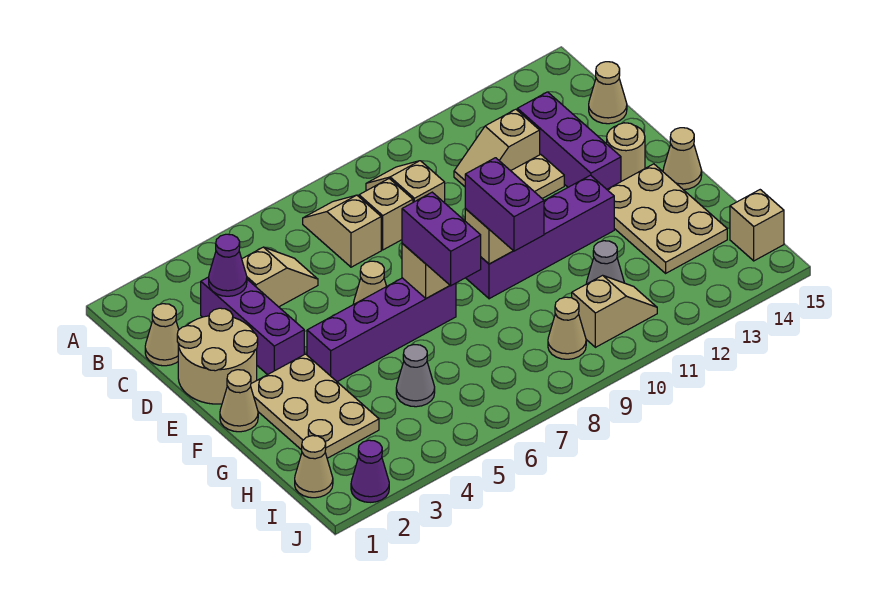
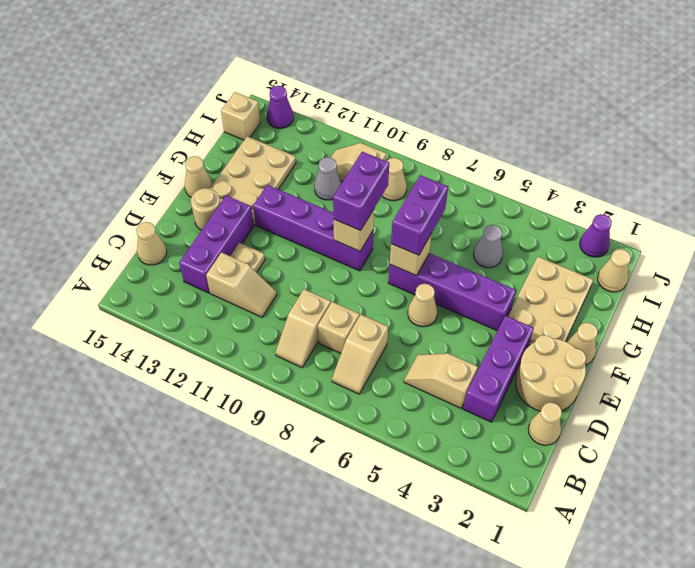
purple 1x1 cone [209,234,247,296] -> purple 1x1 cone moved to [267,86,293,128]

